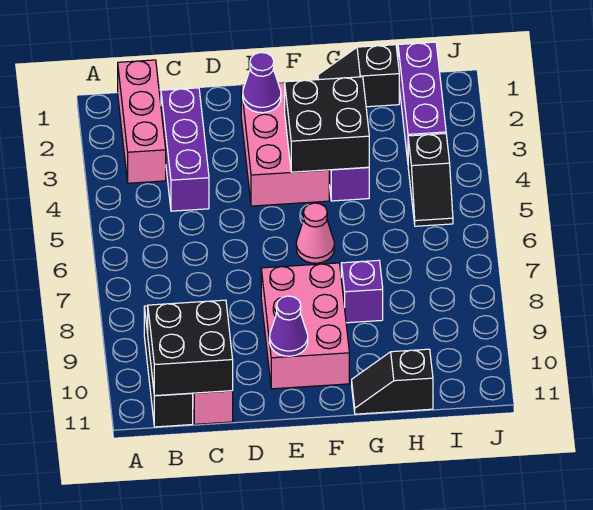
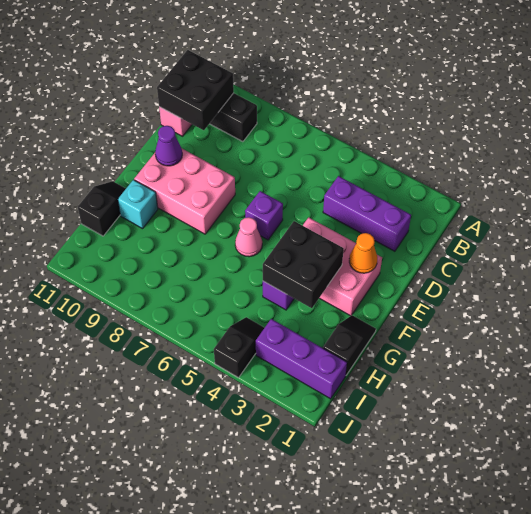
pink 1x3 brick [118,60,166,183] -> none
purple 1x1 cone [243,53,281,113] -> orange 1x1 cone [349,233,377,273]
purple 1x1 brick [341,260,383,323] -> purple 1x1 brick moved to [245,191,283,240]
none -> cyan 1x1 brick [118,180,158,229]
black 1x2 slope [408,134,453,226] -> black 1x2 slope turned to [214,317,264,378]

